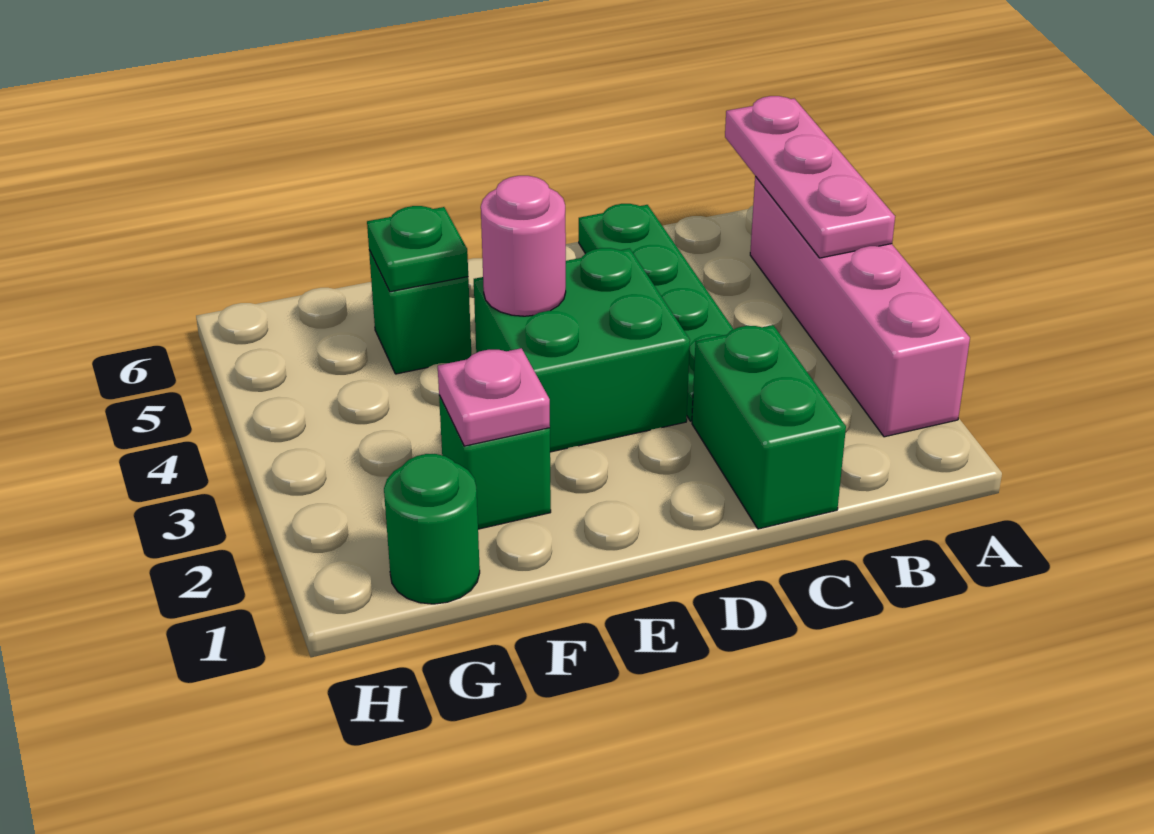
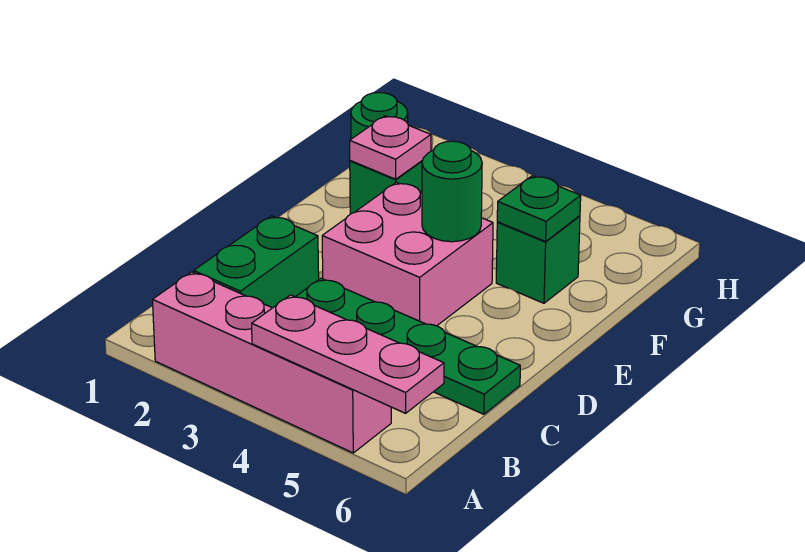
green 1x2 brick [692,325,846,529] -> green 1x2 brick turned to [194,216,319,308]
green 2x2 brick [474,248,690,452] -> pink 2x2 brick [322,182,493,326]
pink 1x1 round brick [481,176,566,316] -> green 1x1 round brick [422,141,482,242]

